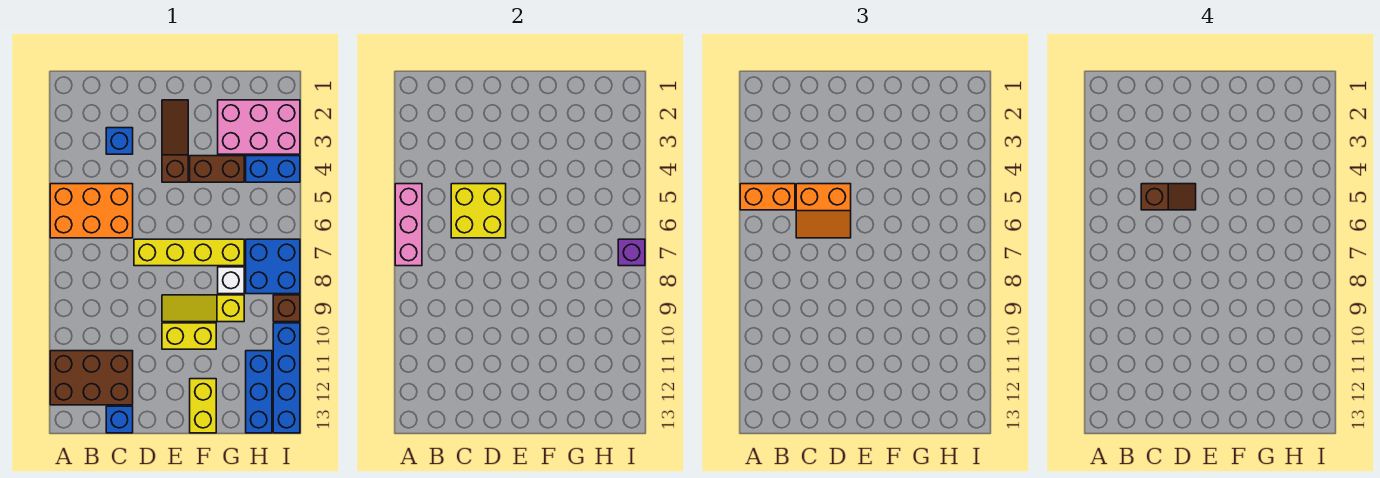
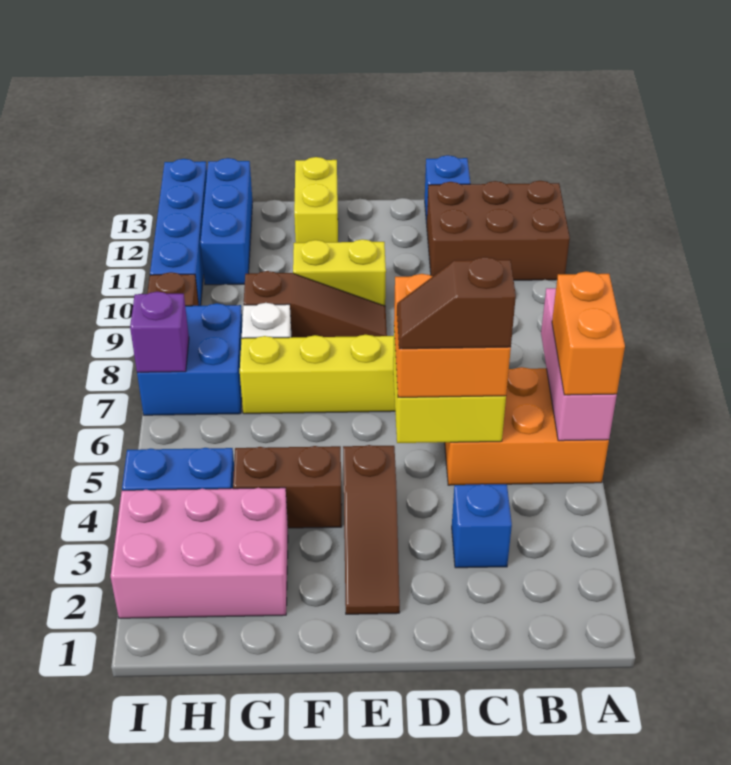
orange 1x2 brick [740,184,795,210] -> orange 1x2 brick turned to [552,271,625,395]
orange 2x2 slope [796,184,851,238] -> orange 2x2 brick [394,274,511,397]
yellow 1x3 slope [162,295,244,322] -> brown 1x3 slope [244,271,387,337]

